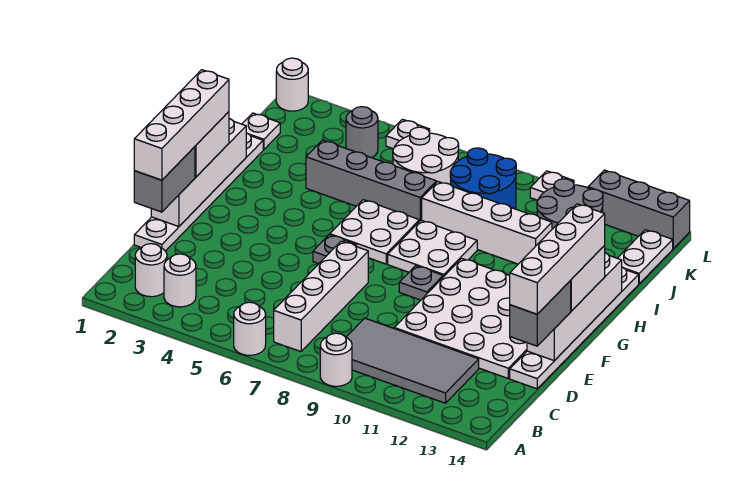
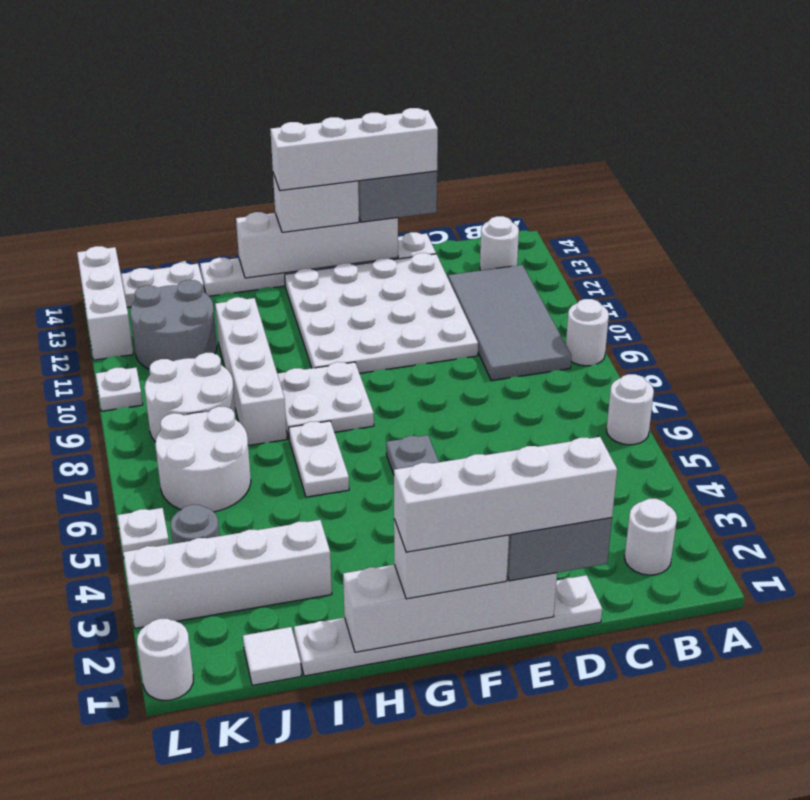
white 1x1 round brick [164,254,196,307] -> white 1x1 round brick moved to [480,216,519,270]
white 1x4 brick [274,241,368,352] -> white 1x4 brick moved to [123,520,332,628]
grey 1x1 plate [399,266,443,300] -> none
white 2x2 plate [330,200,419,264] -> white 1x2 plate [289,421,349,497]
grey 1x4 brick [306,140,436,222] -> none
white 1x1 plate [242,113,280,150] -> white 1x1 tile [243,627,301,685]
blue 2x2 round brick [450,148,516,209] -> white 2x2 round brick [145,353,236,442]
grey 1x3 brick [588,170,690,248] -> white 1x3 brick [77,246,133,360]

